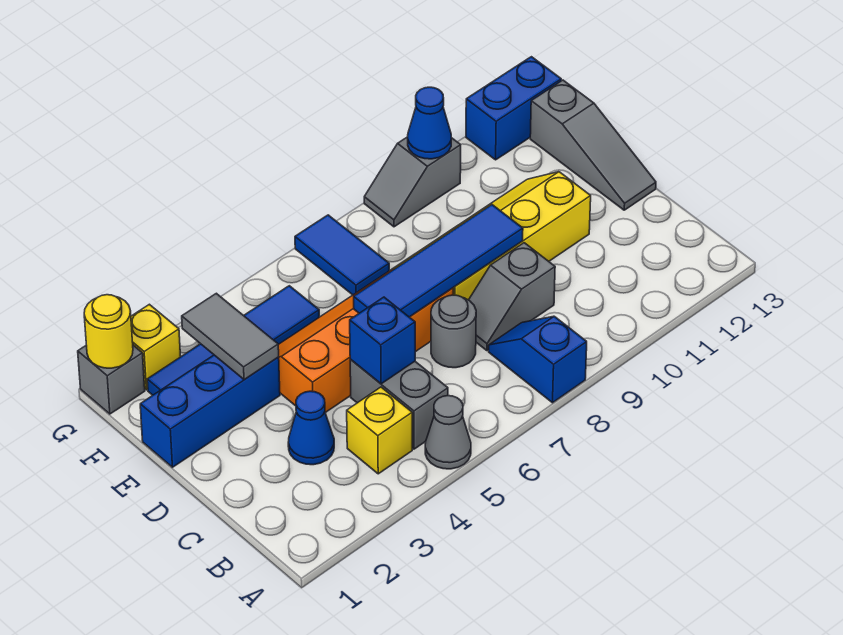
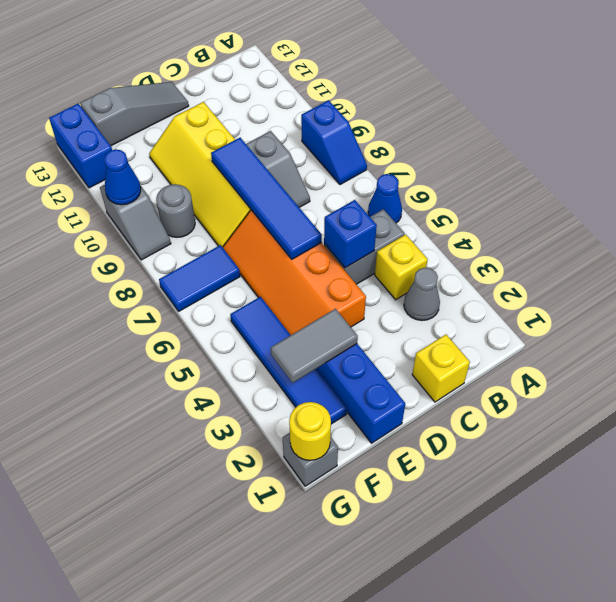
grey 1x1 cone [425,396,471,469] -> grey 1x1 cone moved to [404,268,440,320]
blue 1x2 slope [489,316,587,403] -> blue 1x2 slope turned to [301,100,367,185]
blue 1x1 cone [288,391,334,465] -> blue 1x1 cone moved to [368,174,402,223]
grey 1x1 round brick [431,295,476,368] -> grey 1x1 round brick moved to [156,184,195,237]
yellow 1x1 brick [131,304,181,390] -> yellow 1x1 brick moved to [412,335,470,402]

